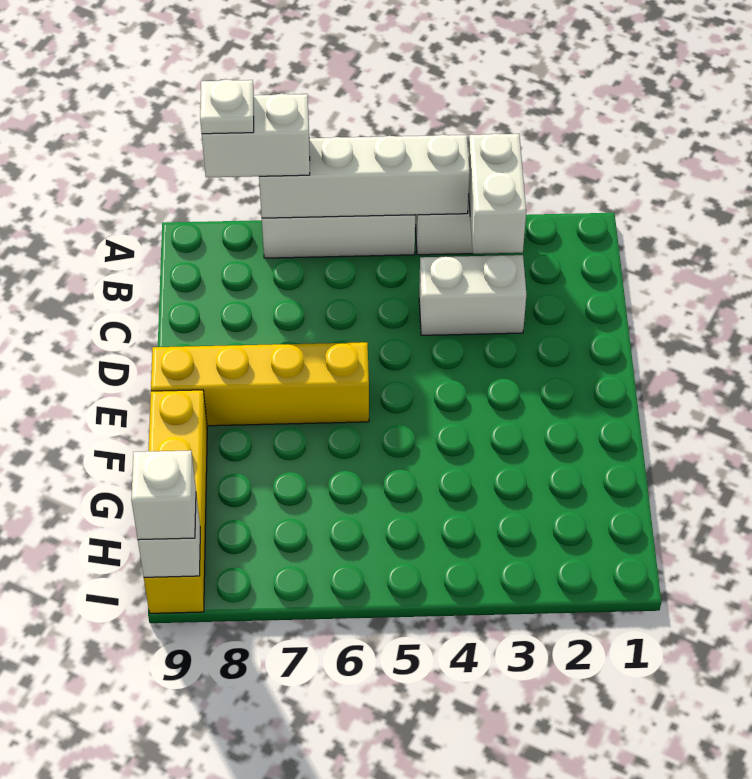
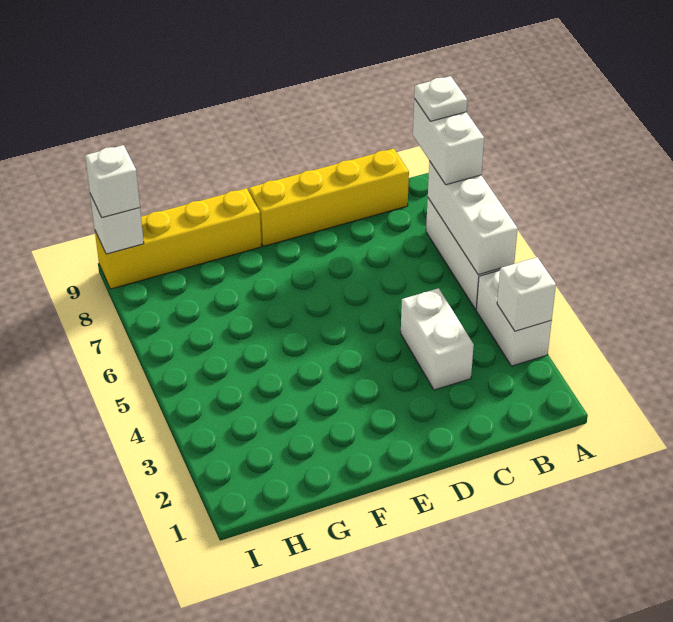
white 1x2 brick [468,133,526,254] -> white 1x1 brick [497,257,556,331]
white 1x4 brick [259,135,470,218] -> white 1x3 brick [428,161,518,275]
yellow 1x4 brick [151,342,369,426] -> yellow 1x4 brick turned to [249,149,409,246]

